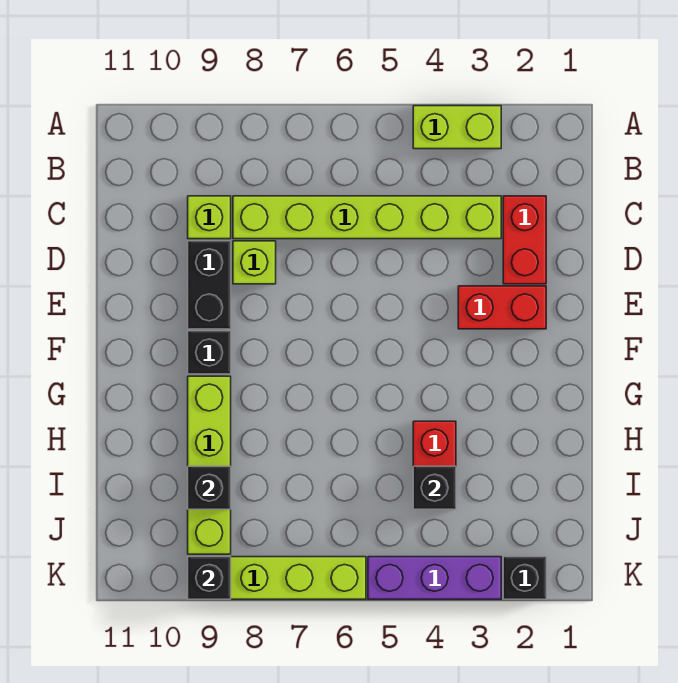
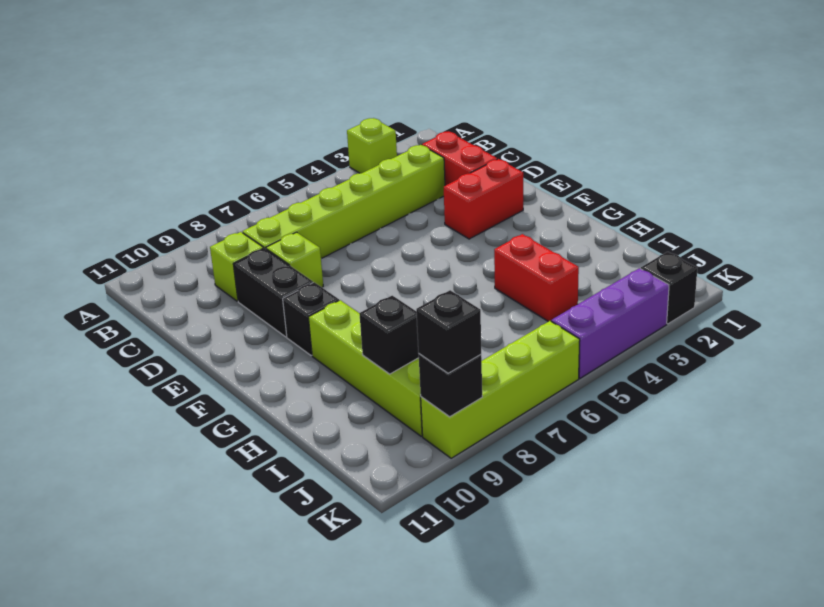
lime 1x2 brick [413,106,501,149] -> lime 1x1 brick [347,118,397,173]
black 1x1 brick [413,466,456,509] -> black 1x1 brick moved to [416,290,481,373]

